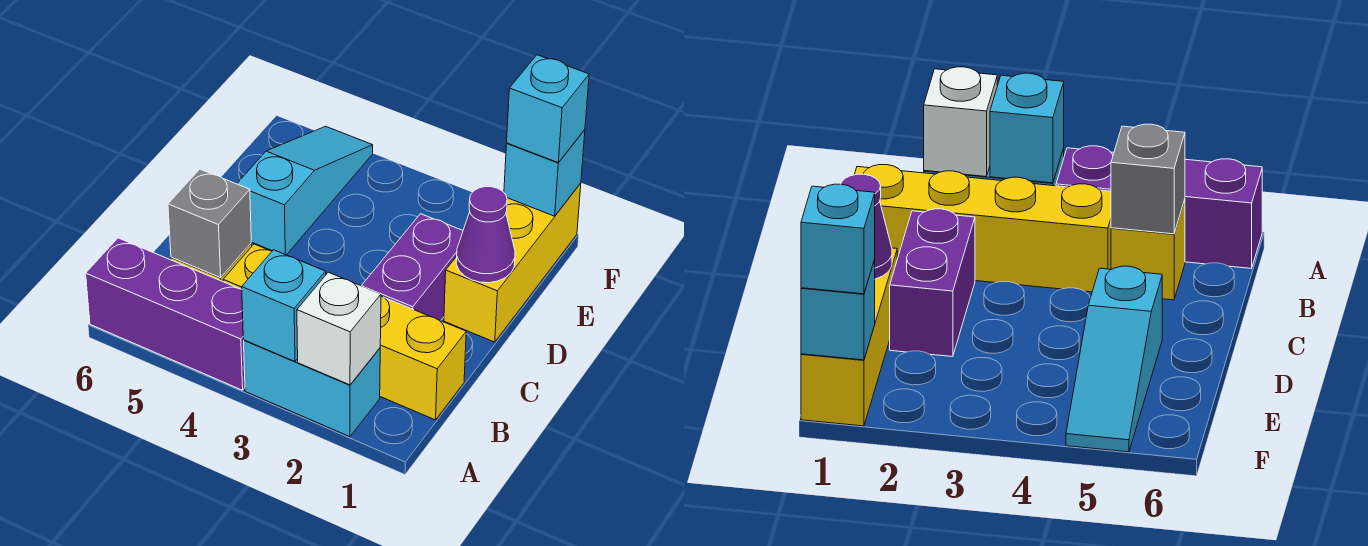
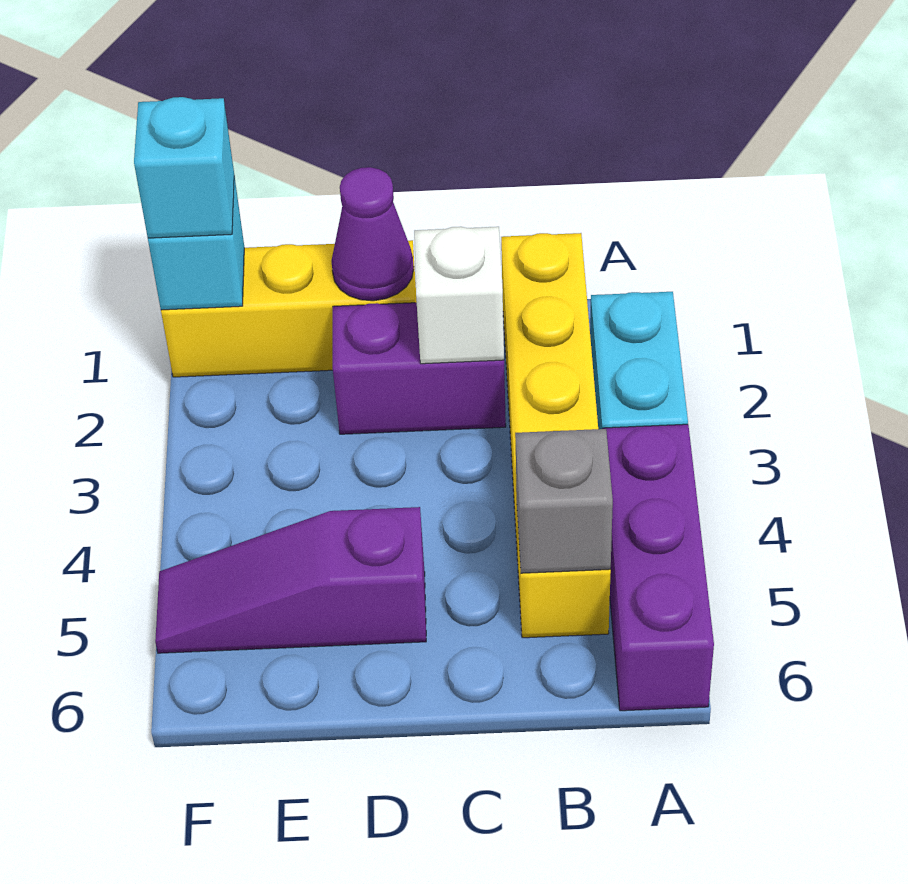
white 1x1 brick [297,272,381,385] -> white 1x1 brick moved to [414,227,504,364]
cyan 1x1 brick [242,250,326,361] -> none
cyan 1x3 slope [237,126,373,255] -> purple 1x3 slope [155,507,426,653]

